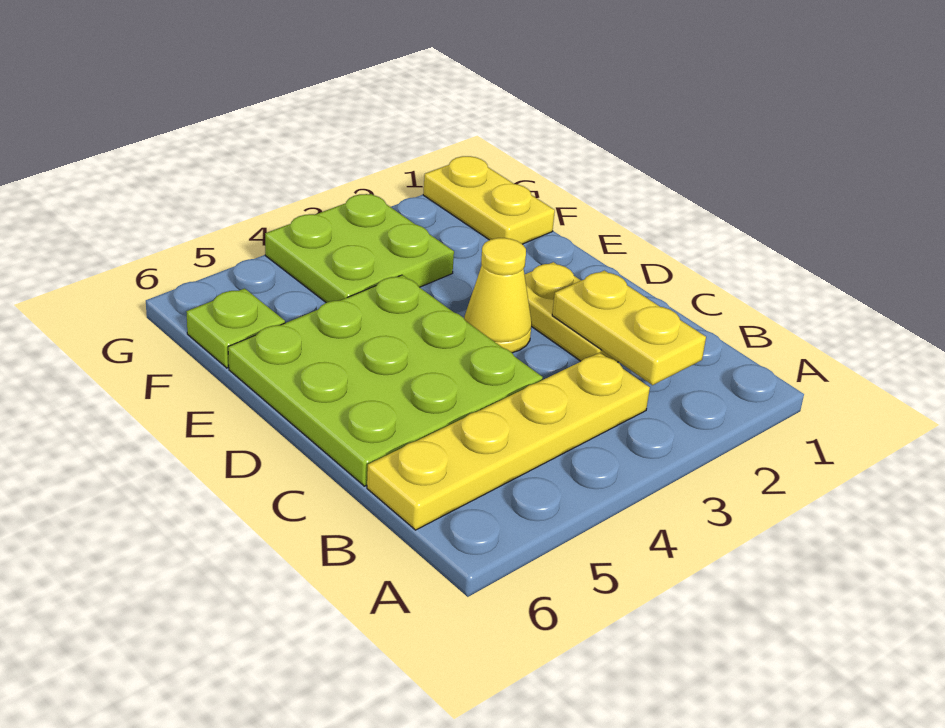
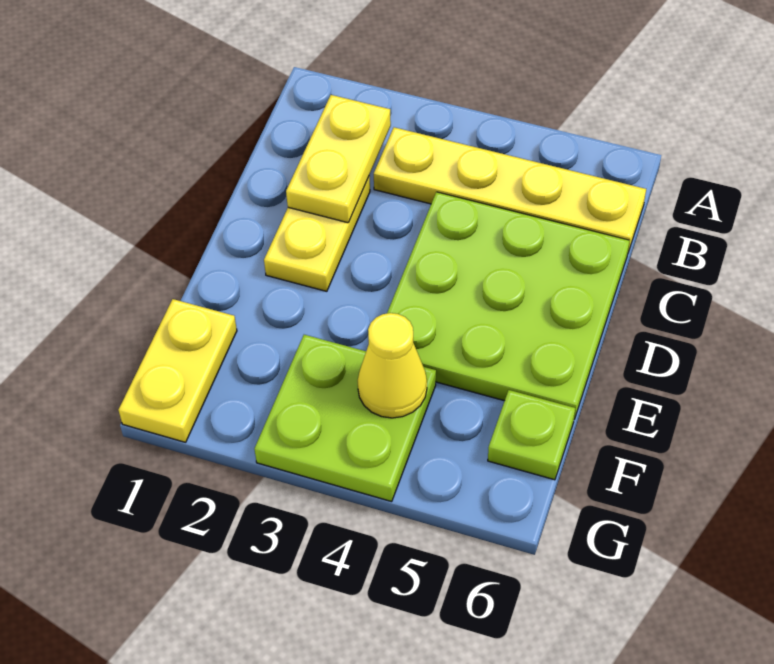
yellow 1x1 cone [464,238,532,353] -> yellow 1x1 cone moved to [358,313,427,418]

